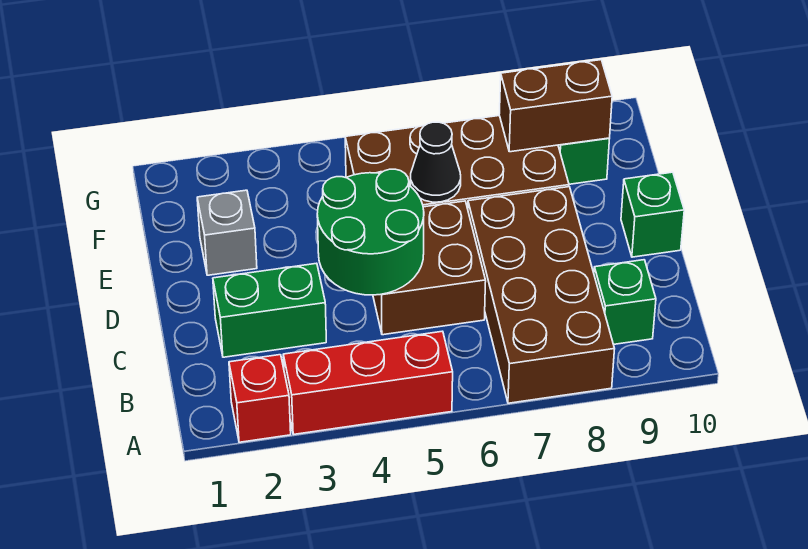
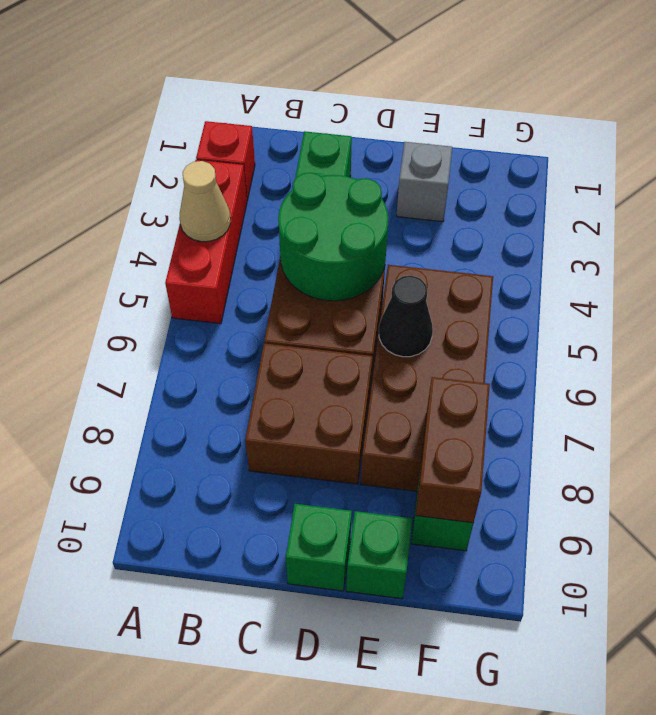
none -> tan 1x1 cone [179,161,231,242]
brown 2x4 brick [468,187,614,403] -> brown 2x2 brick [245,343,373,484]
green 1x1 brick [594,260,656,344] -> green 1x1 brick moved to [346,511,412,599]

